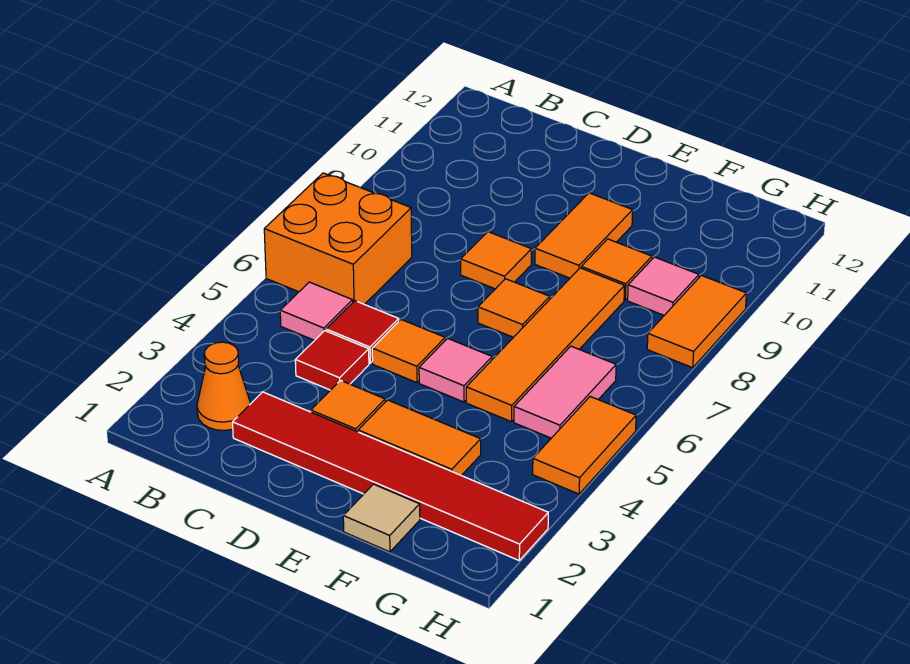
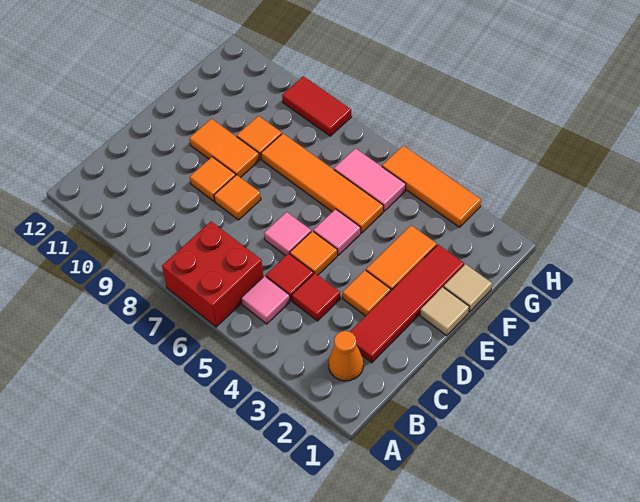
orange 2x2 brick [264,173,412,304] -> red 2x2 brick [162,222,263,327]
red 1x6 tile [233,392,548,560] -> red 1x4 tile [350,245,464,363]
none -> tan 1x1 tile [420,287,469,335]
orange 1x1 tile [478,279,550,337] -> orange 1x1 tile moved to [190,157,236,201]
pink 1x1 tile [628,257,699,315] -> pink 1x1 tile moved to [264,212,311,256]
orange 1x2 tile [533,397,636,494] -> orange 1x3 tile [382,146,481,227]
orange 1x2 tile [647,275,746,368] -> red 1x2 tile [282,76,351,136]

